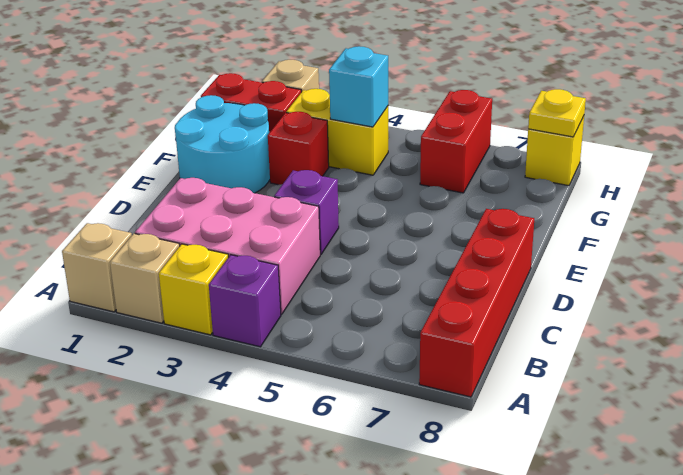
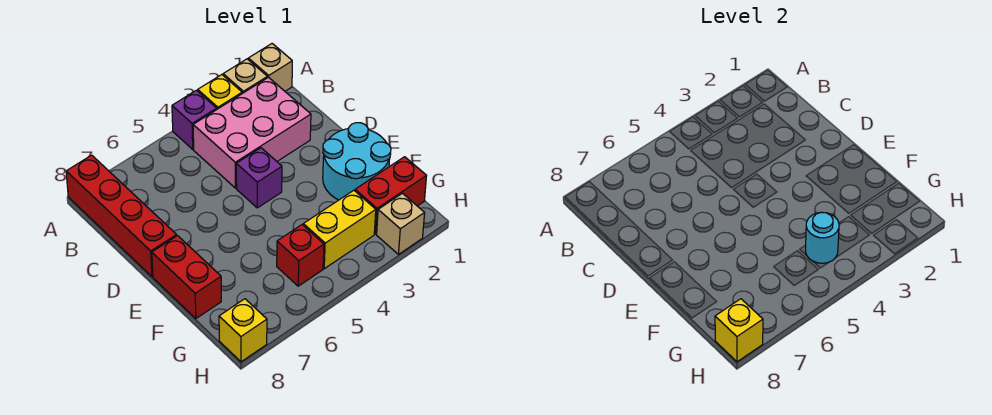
red 1x1 brick [268,112,329,185] -> red 1x1 brick moved to [277,225,324,286]
cyan 1x1 brick [329,46,388,127] -> cyan 1x1 round brick [805,212,839,263]
red 1x2 brick [420,90,492,193] -> red 1x2 brick moved to [152,236,221,319]
yellow 1x1 plate [528,89,586,137] -> yellow 1x1 brick [715,299,763,362]

